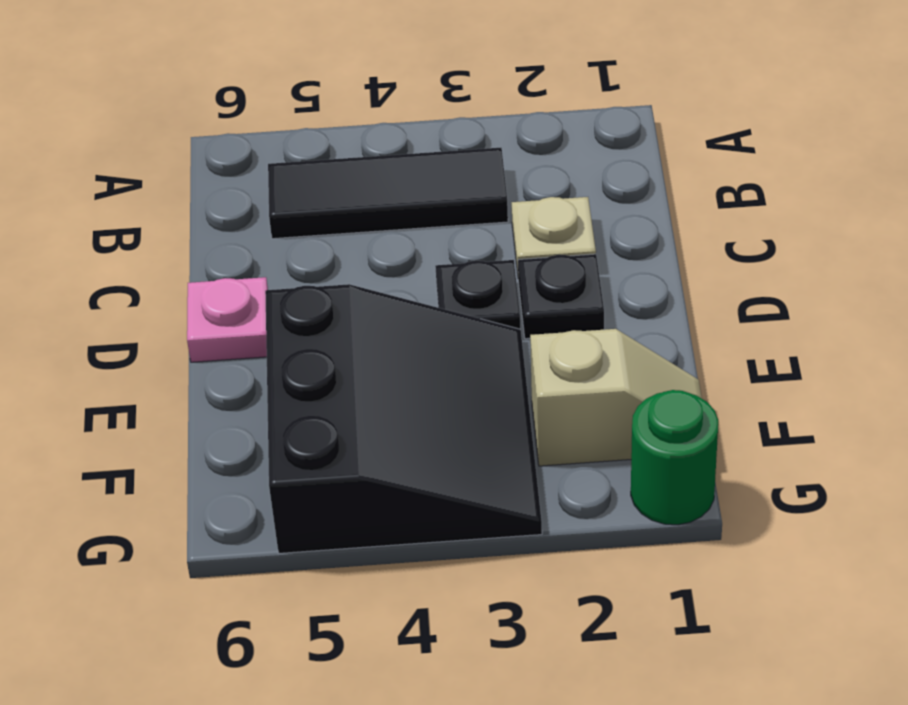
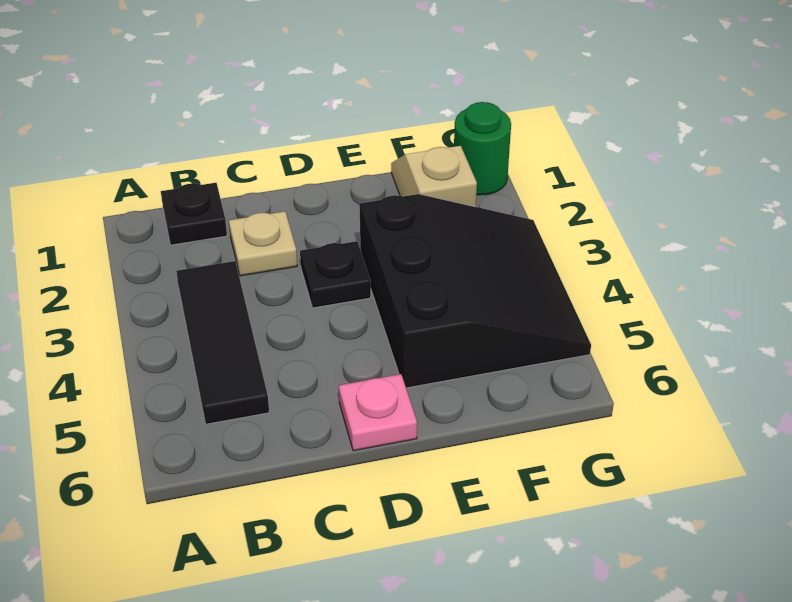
black 1x1 plate [518,254,604,339] -> black 1x1 plate moved to [161,183,227,245]
black 3x3 slope [265,284,542,553] -> black 3x3 slope turned to [359,194,591,388]

